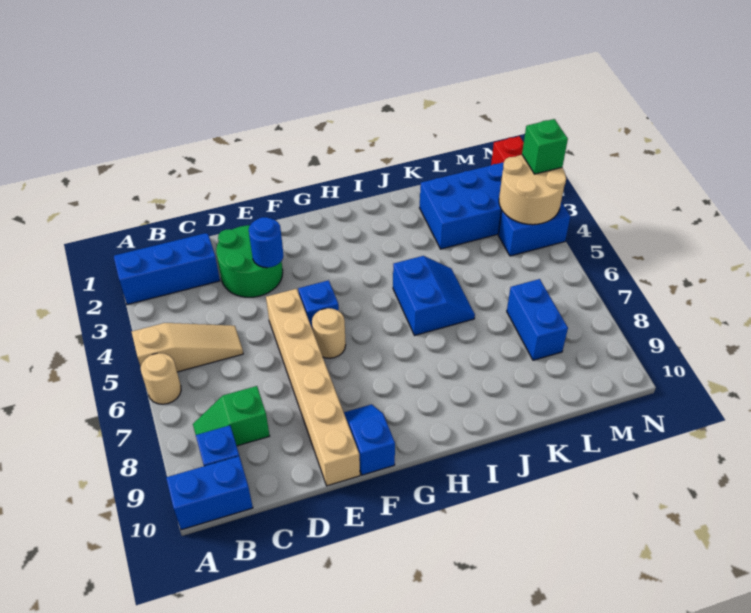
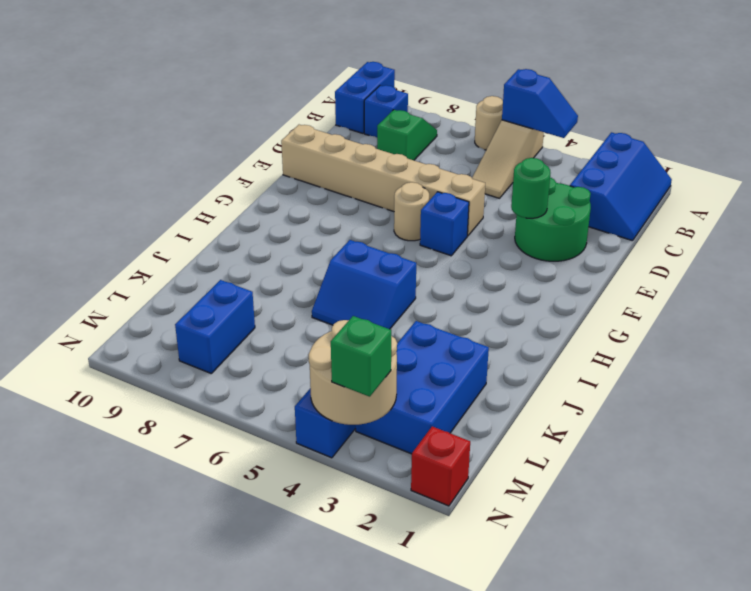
blue 1x1 round brick [249,217,284,268] -> green 1x1 round brick [511,158,550,218]
blue 1x2 slope [344,404,395,475] -> blue 1x2 slope moved to [502,69,578,138]
blue 1x2 brick [507,279,568,360] -> blue 1x2 brick turned to [175,280,255,373]

